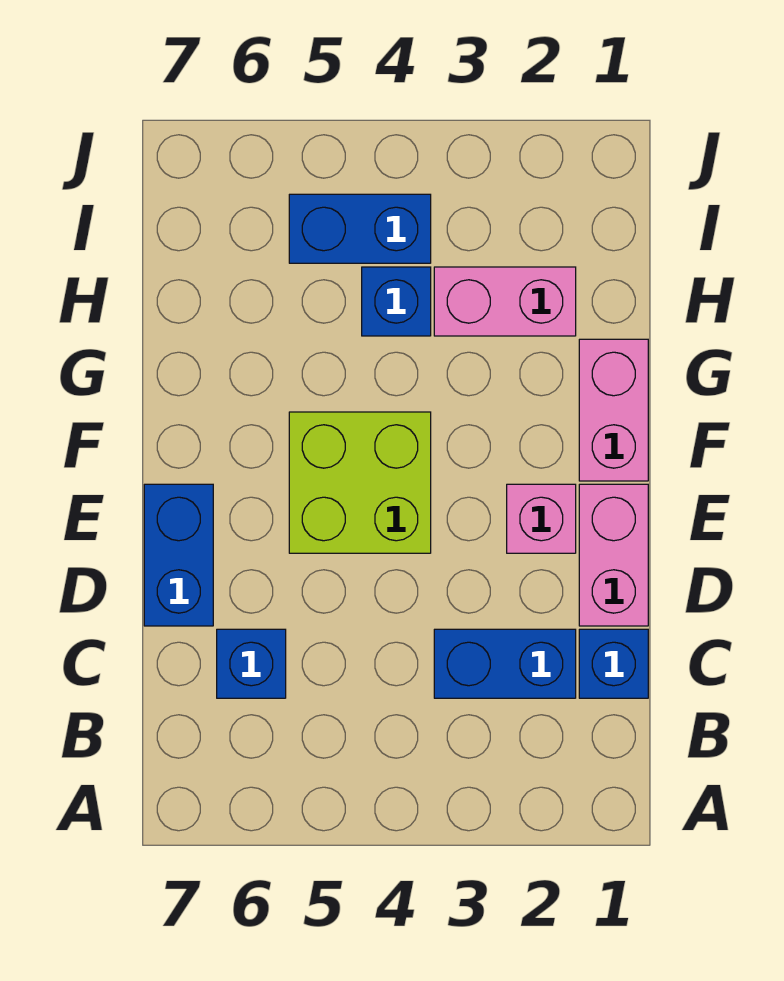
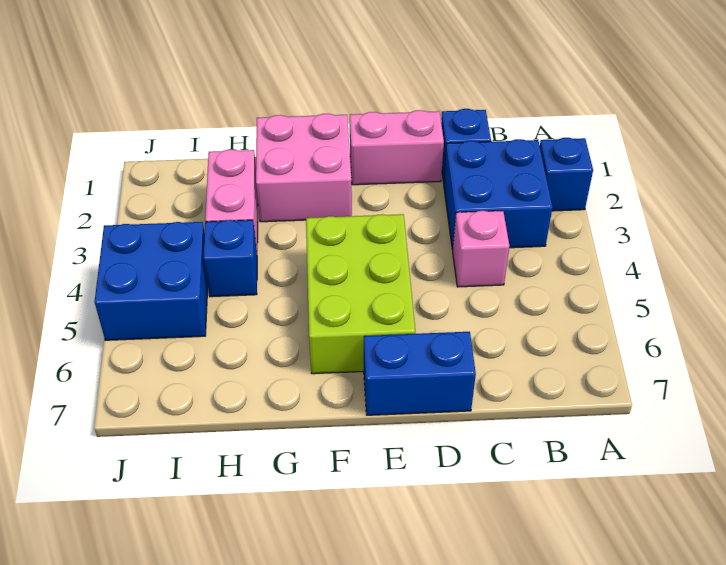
blue 1x2 brick [434,629,576,698] -> blue 2x2 brick [443,139,553,250]
blue 1x1 brick [217,629,286,698] -> blue 1x1 brick moved to [540,138,593,211]
pink 1x1 brick [507,484,576,553] -> pink 1x1 brick moved to [453,211,510,287]
lime 2x2 brick [289,412,431,553] -> lime 2x3 brick [306,214,415,374]
pink 1x2 brick [579,339,648,481] -> pink 2x2 brick [256,114,352,222]
blue 1x2 brick [289,194,431,263] -> blue 2x2 brick [95,222,208,340]

